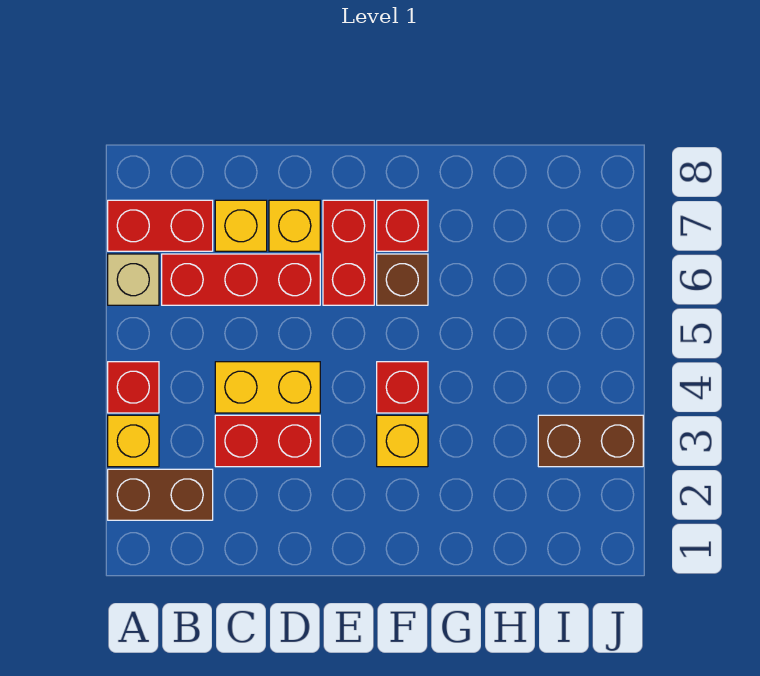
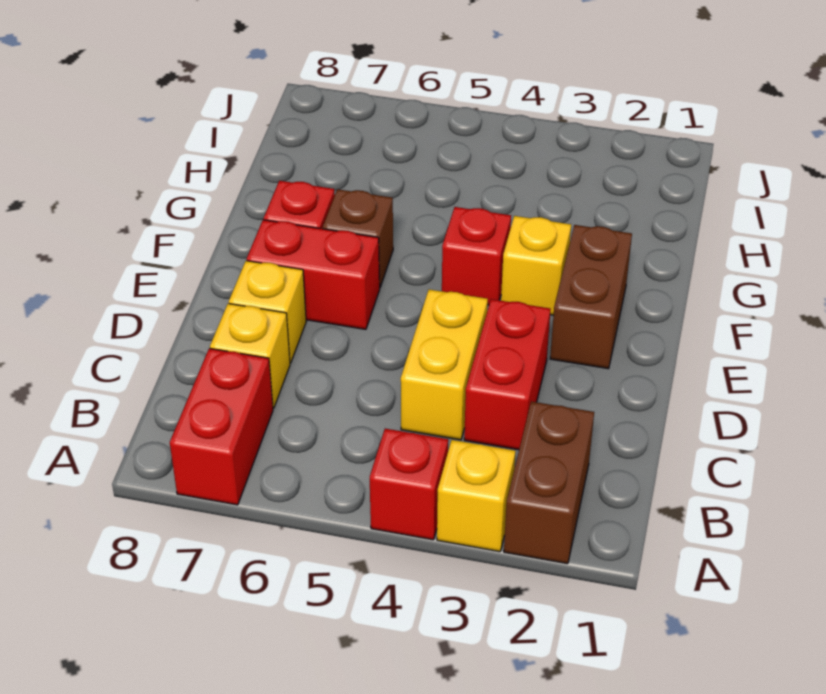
tan 1x1 brick [108,254,159,305] -> none
red 1x3 brick [162,254,320,305] -> none
brown 1x2 brick [538,415,643,467] -> brown 1x2 brick moved to [550,225,632,369]

